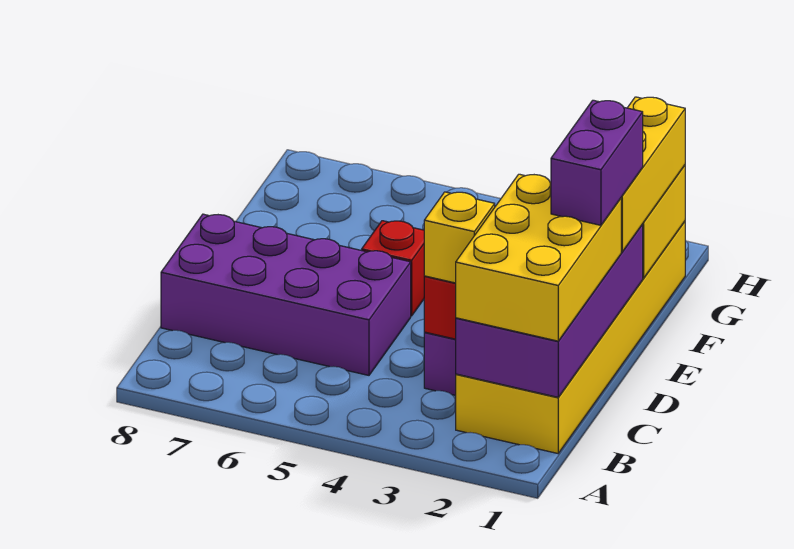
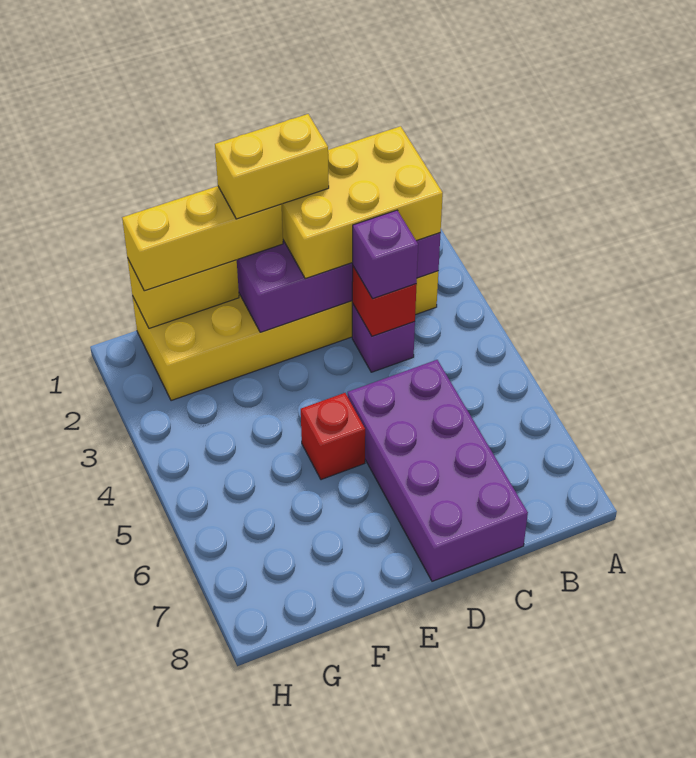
yellow 1x1 brick [424,192,495,283] -> purple 1x1 brick [353,210,418,299]
purple 1x2 brick [551,100,643,225] -> yellow 1x2 brick [215,114,329,219]

